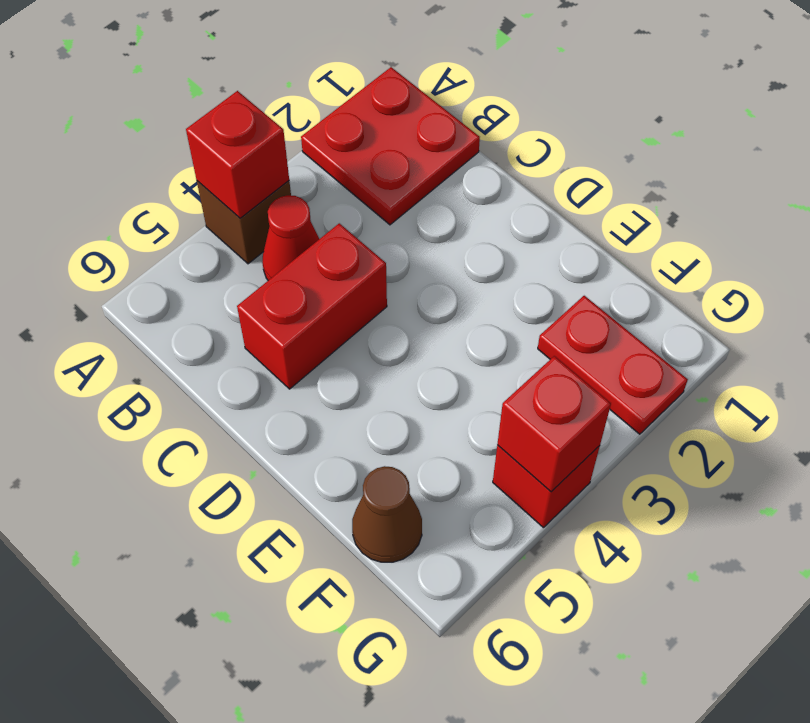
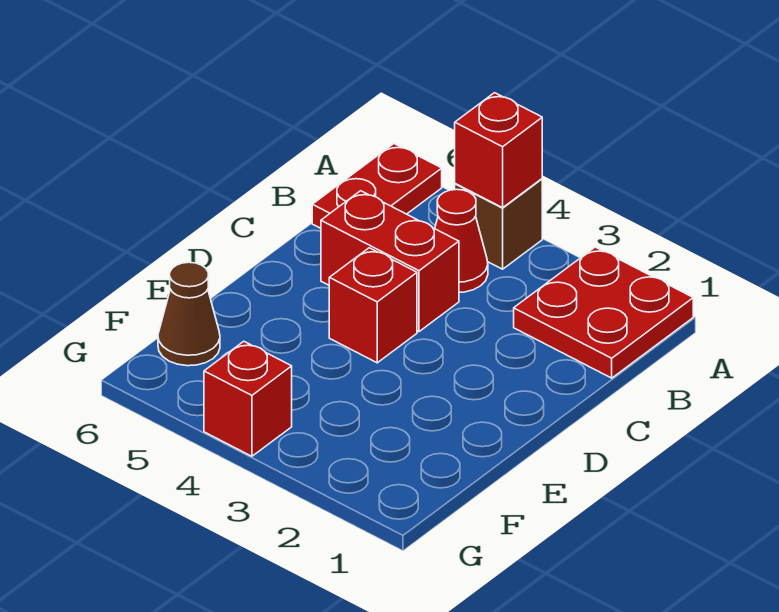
red 1x2 plate [538,296,688,434] -> red 1x2 plate moved to [312,144,442,228]
red 1x1 brick [497,356,611,492] -> red 1x1 brick moved to [329,248,417,363]

